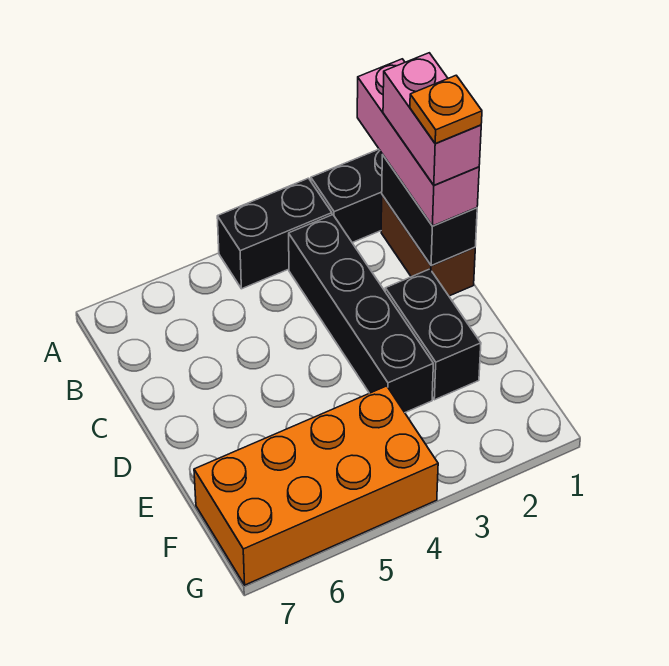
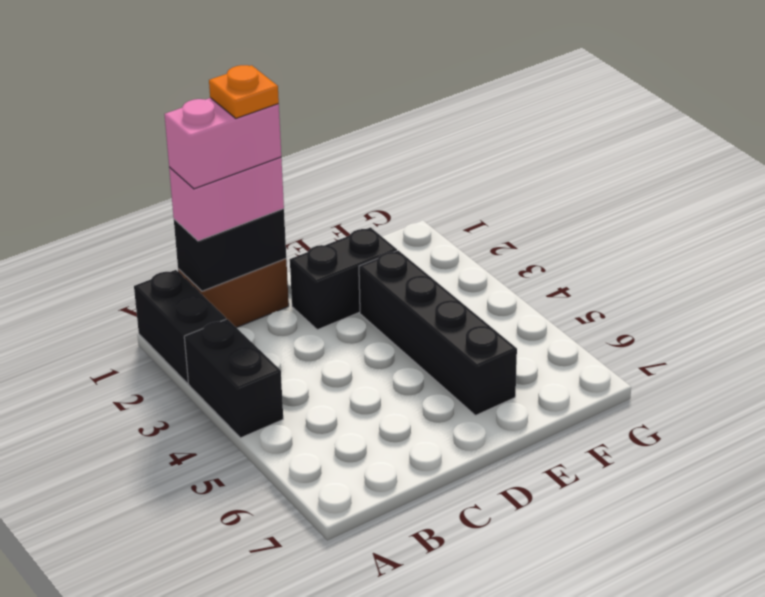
pink 1x3 brick [357,59,479,226] -> pink 1x2 brick [169,157,284,241]
black 1x4 brick [289,215,433,412] -> black 1x4 brick turned to [359,250,517,415]
orange 2x4 brick [194,386,438,585] -> none

